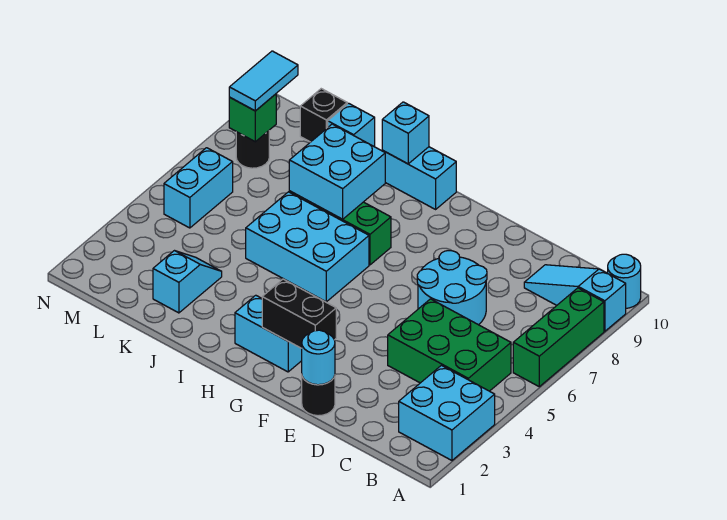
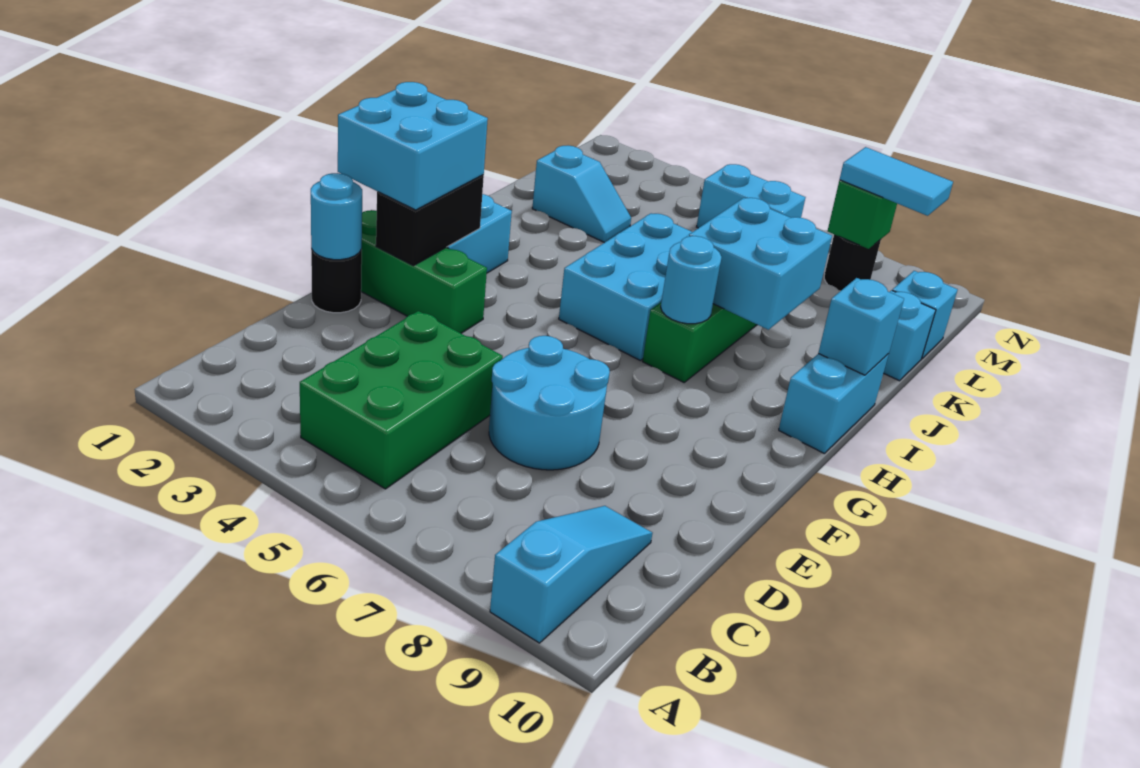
cyan 2x2 brick [399,365,495,460] -> cyan 2x2 brick moved to [338,82,488,210]
green 1x3 brick [513,288,604,387] -> green 1x3 brick moved to [361,210,487,333]
cyan 1x1 round brick [608,254,641,308] -> cyan 1x1 round brick moved to [661,236,722,324]
black 1x1 brick [300,89,347,142] -> cyan 1x1 brick [892,271,958,359]

